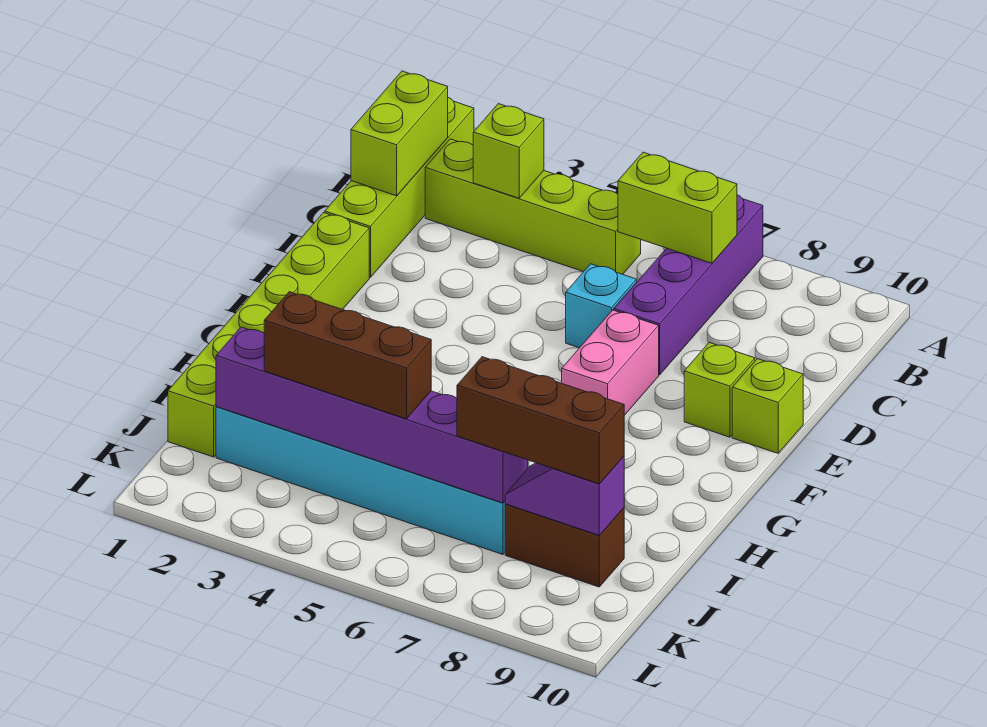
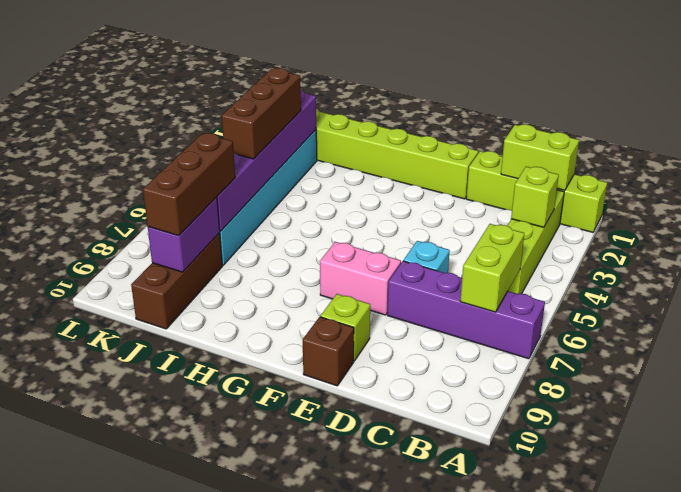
lime 1x1 brick [732,359,803,453] -> brown 1x1 brick [303,317,354,386]
brown 1x2 brick [505,504,624,587] -> brown 1x3 brick [131,233,222,329]
purple 1x2 slope [505,456,624,535] -> purple 1x2 brick [148,197,220,272]

